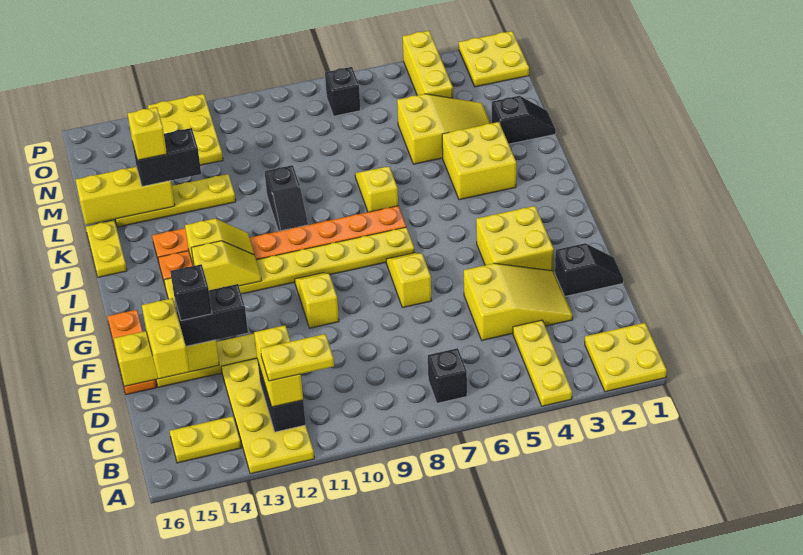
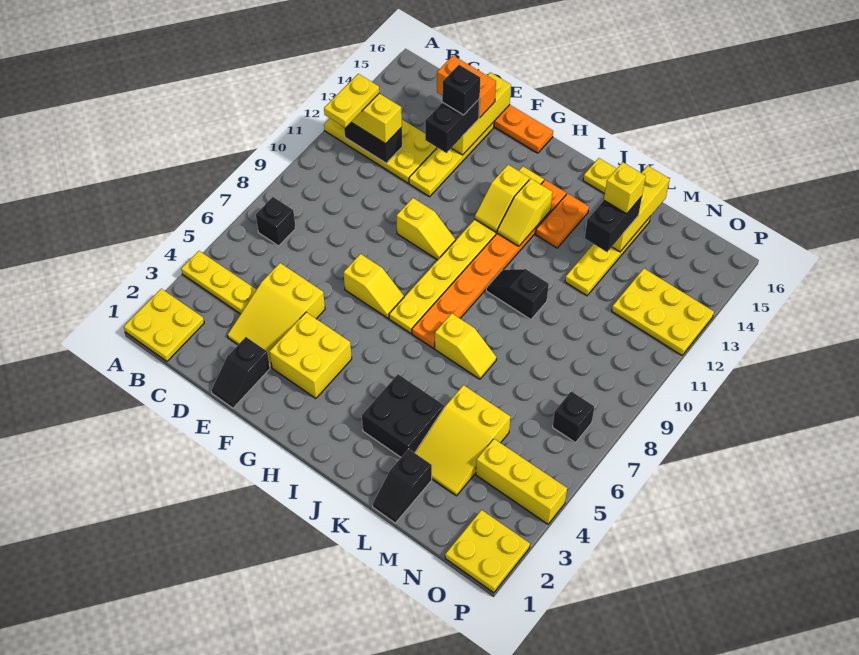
yellow 1x2 plate [170,416,241,463] -> none
yellow 1x2 brick [142,298,190,379] -> orange 1x2 brick [437,56,496,118]
yellow 2x2 brick [442,122,516,200] -> black 2x2 brick [362,374,444,457]

